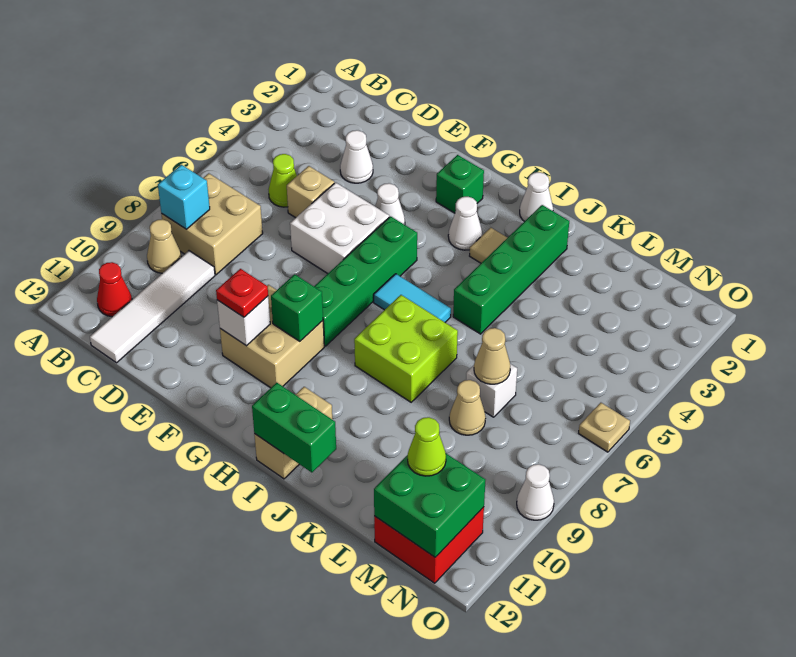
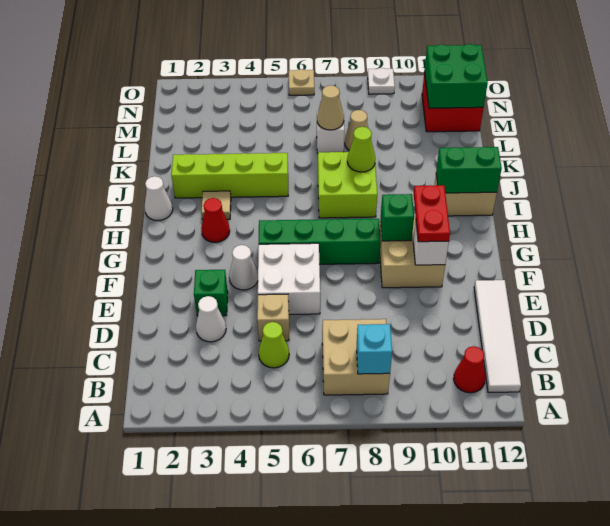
tan 1x1 cone [147,219,181,273] -> none
white 1x4 tile [90,251,215,363] -> white 1x4 tile turned to [474,280,521,392]
red 1x1 plate [216,269,268,317] -> red 1x2 plate [414,185,450,242]
green 1x1 brick [436,155,484,213] -> green 1x1 brick moved to [194,270,228,316]
white 1x1 cone [448,197,482,250] -> red 1x1 cone [201,198,230,242]
cyan 1x2 tile [374,274,451,322] -> none
green 1x2 brick [252,383,336,473] -> green 1x2 brick turned to [436,147,502,193]
green 1x4 brick [453,205,569,334] -> lime 1x4 brick [171,153,288,198]
lime 1x1 cone [408,417,446,476] -> lime 1x1 cone moved to [347,127,375,172]
white 1x1 cone [517,464,554,520] -> white 1x1 plate [368,68,395,94]

